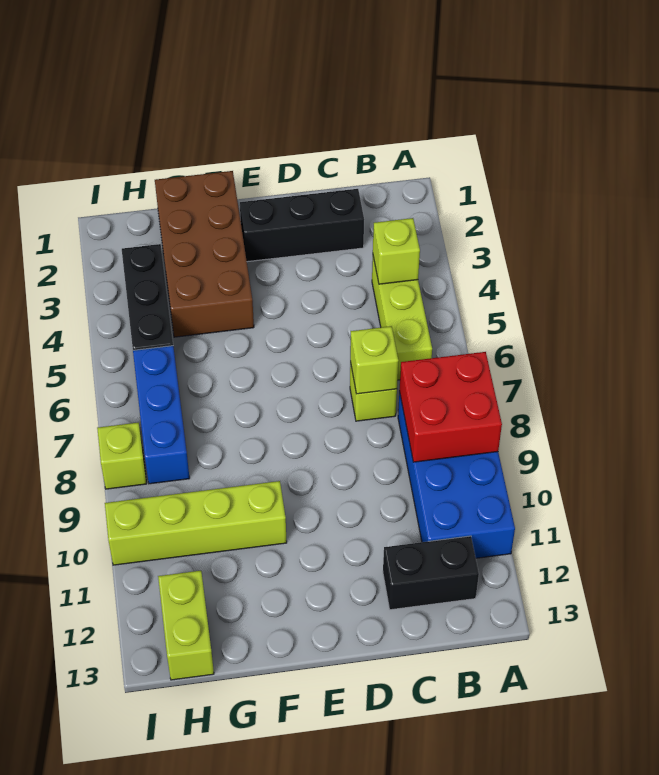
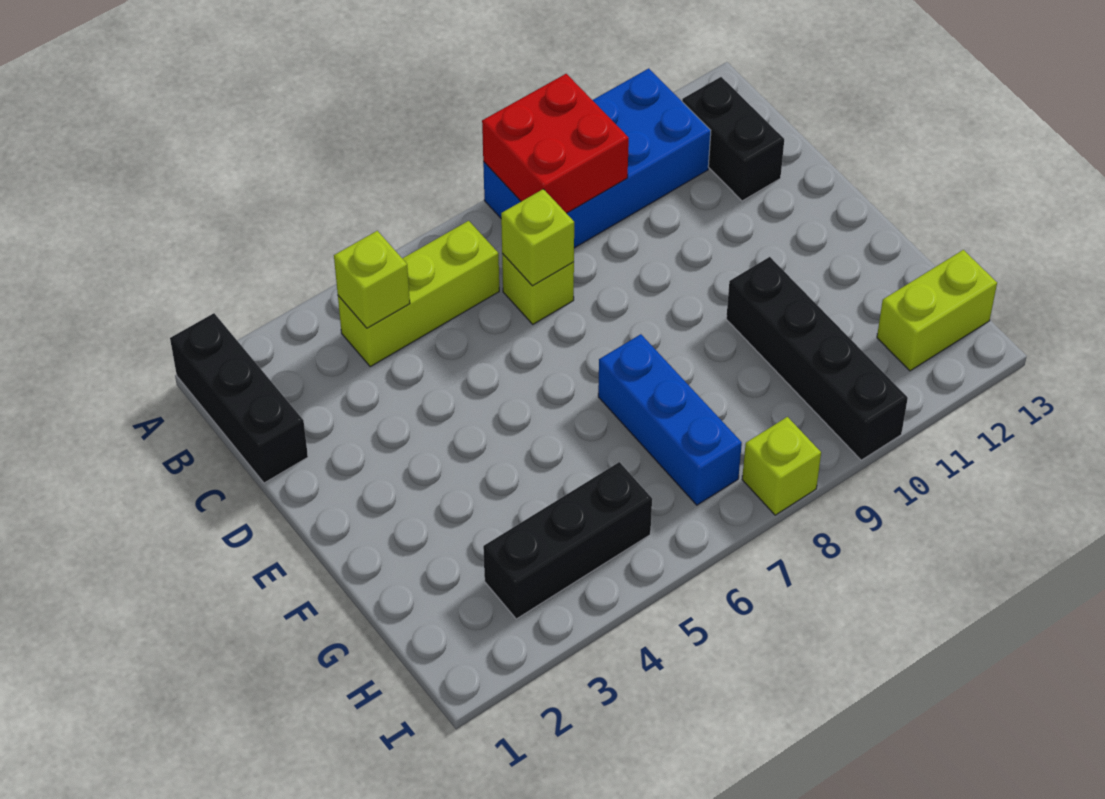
black 1x3 brick [240,189,364,262] -> black 1x3 brick moved to [170,313,308,483]
brown 2x4 brick [155,171,254,337] -> none
lime 1x4 brick [105,481,287,565] -> black 1x4 brick [726,257,908,460]
blue 1x3 brick [133,346,190,484] -> blue 1x3 brick turned to [598,334,742,505]

